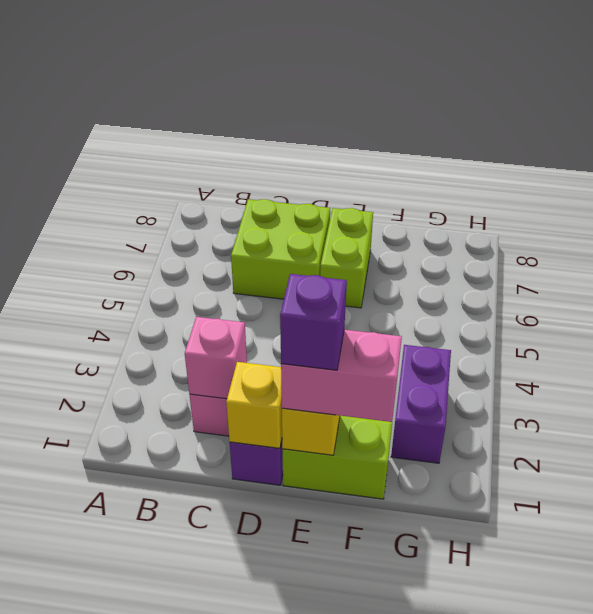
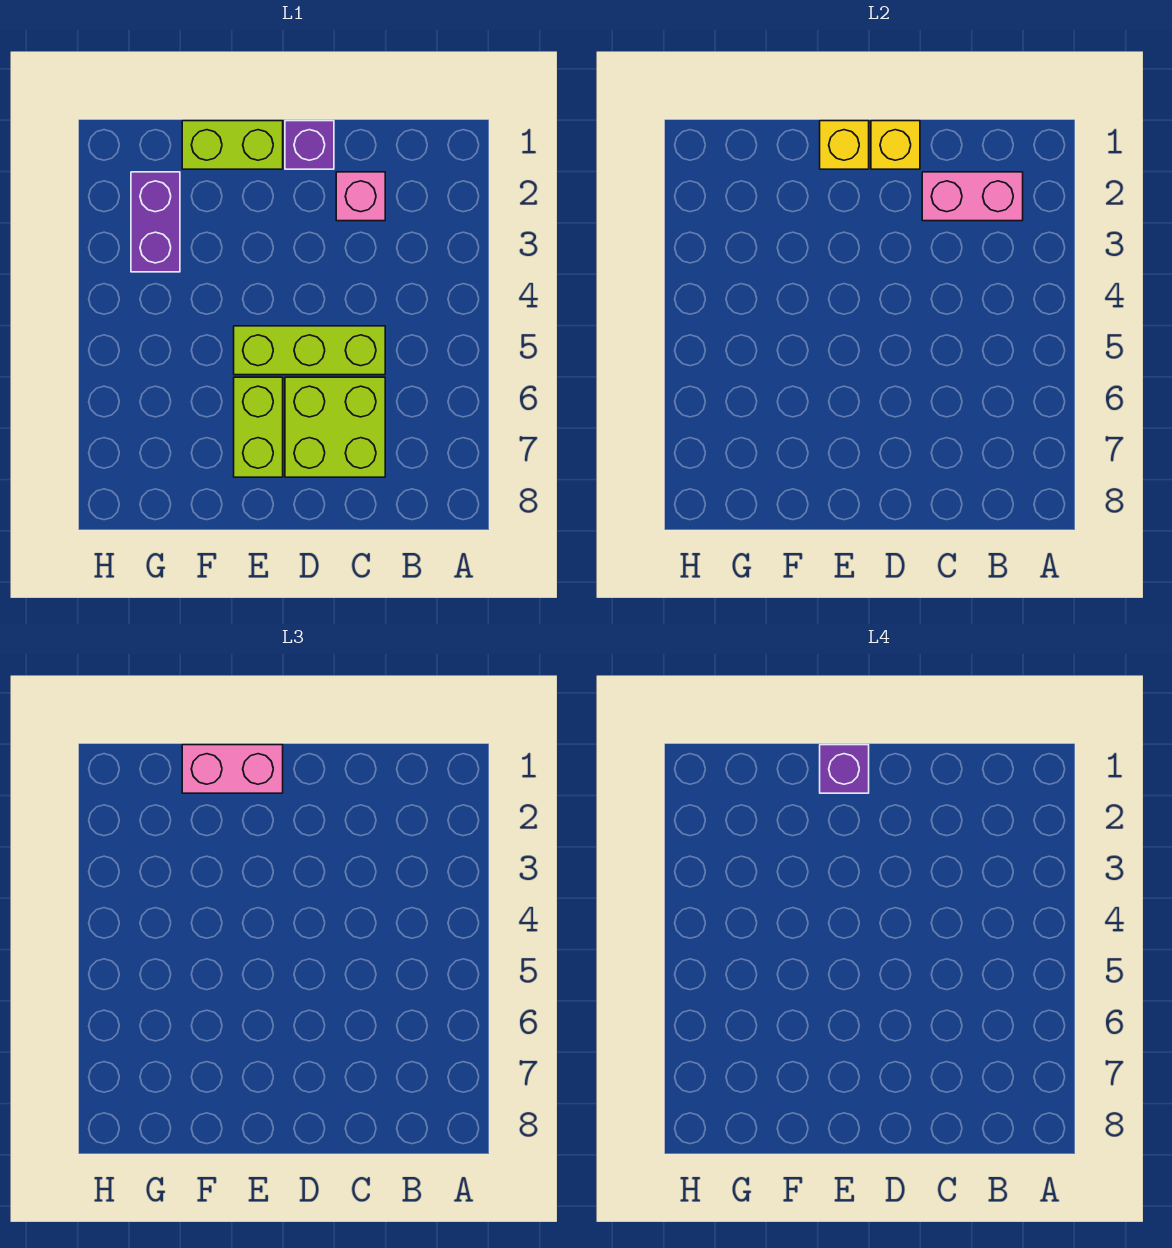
pink 1x1 brick [185,317,247,399] -> pink 1x2 brick [922,172,1023,221]
none -> lime 1x3 brick [234,326,385,375]

